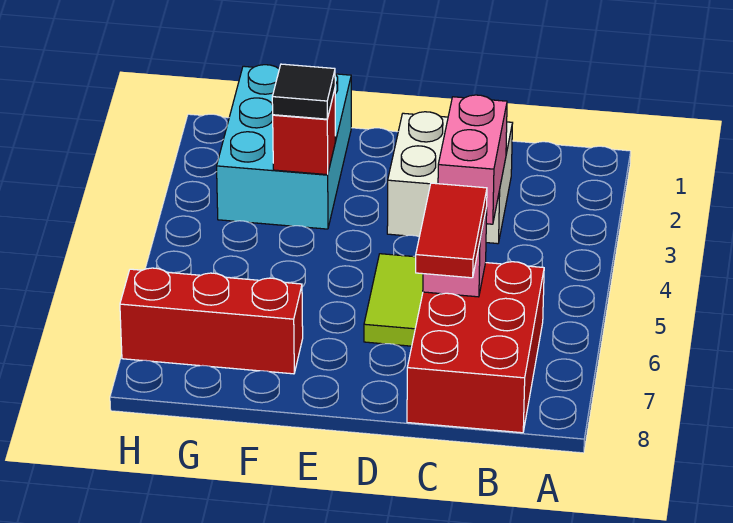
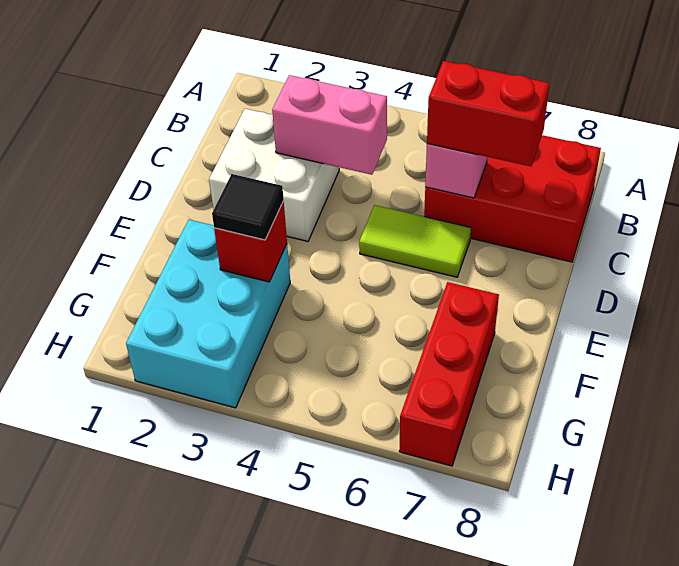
red 1x2 tile [416,183,487,278] -> red 1x2 brick [427,61,550,166]
cyan 2x3 brick [217,65,351,229] -> cyan 2x3 brick turned to [126,220,290,408]

